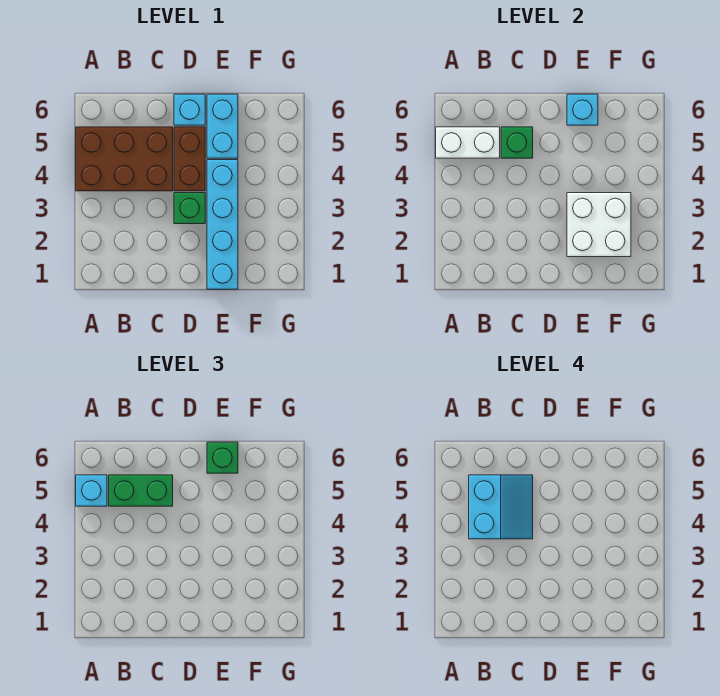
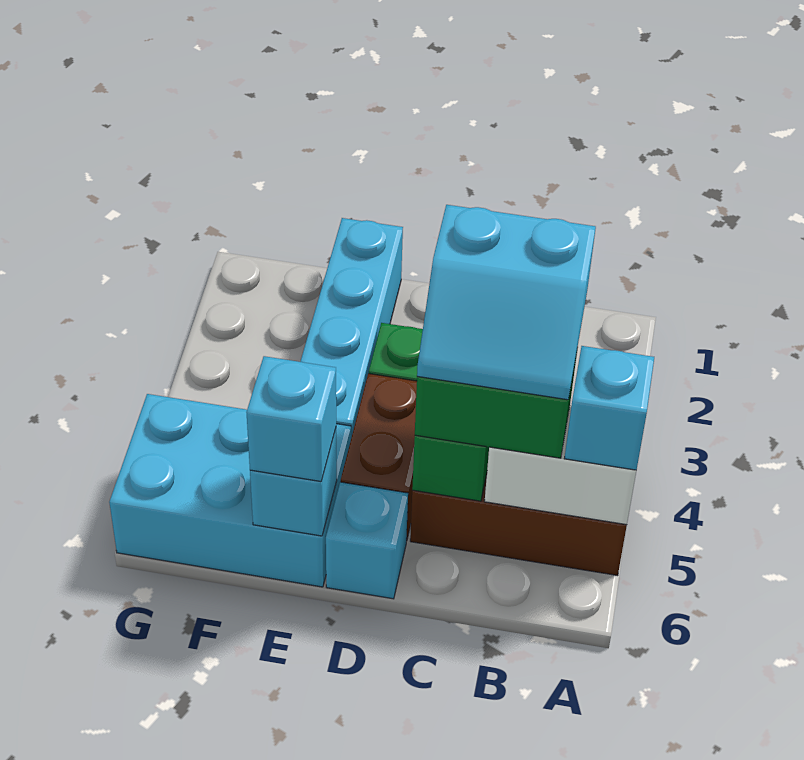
cyan 2x2 slope [469,475,533,539] -> cyan 2x2 slope turned to [417,205,596,400]
white 2x2 brick [567,193,631,257] -> none
cyan 1x2 brick [207,94,238,158] -> cyan 2x3 brick [109,394,351,587]
green 1x1 brick [207,442,238,473] -> cyan 1x1 brick [246,356,336,481]

